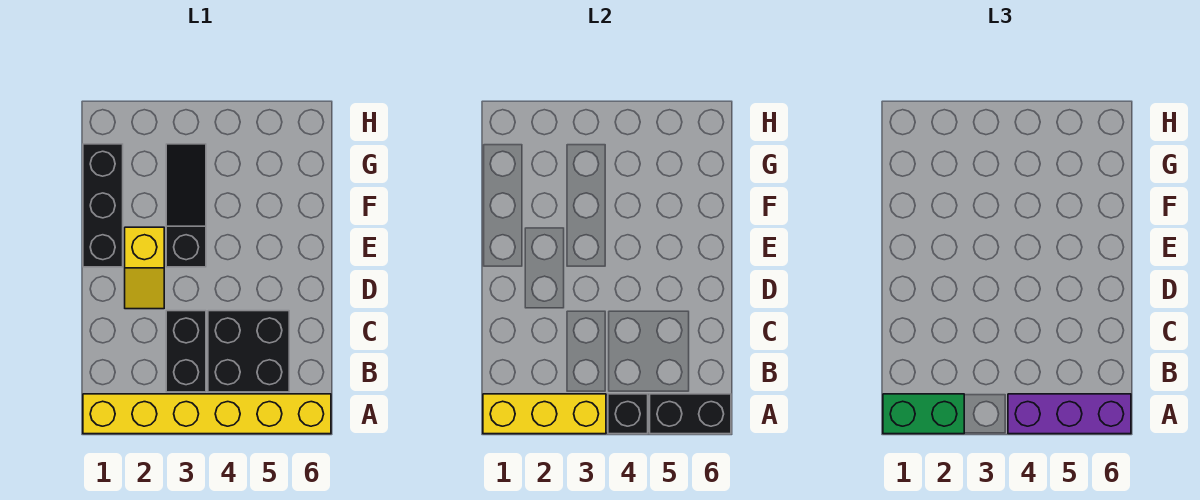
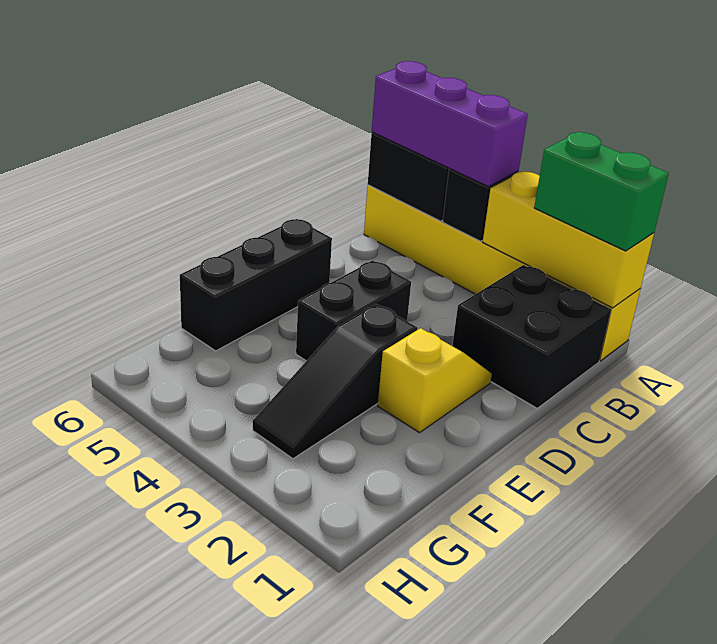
black 1x2 brick [166,311,206,392] -> black 1x2 brick moved to [296,260,411,361]
black 2x2 brick [208,311,289,392] -> black 2x2 brick moved to [452,265,611,408]
black 1x3 brick [83,144,123,267] -> black 1x3 brick moved to [180,219,332,351]

